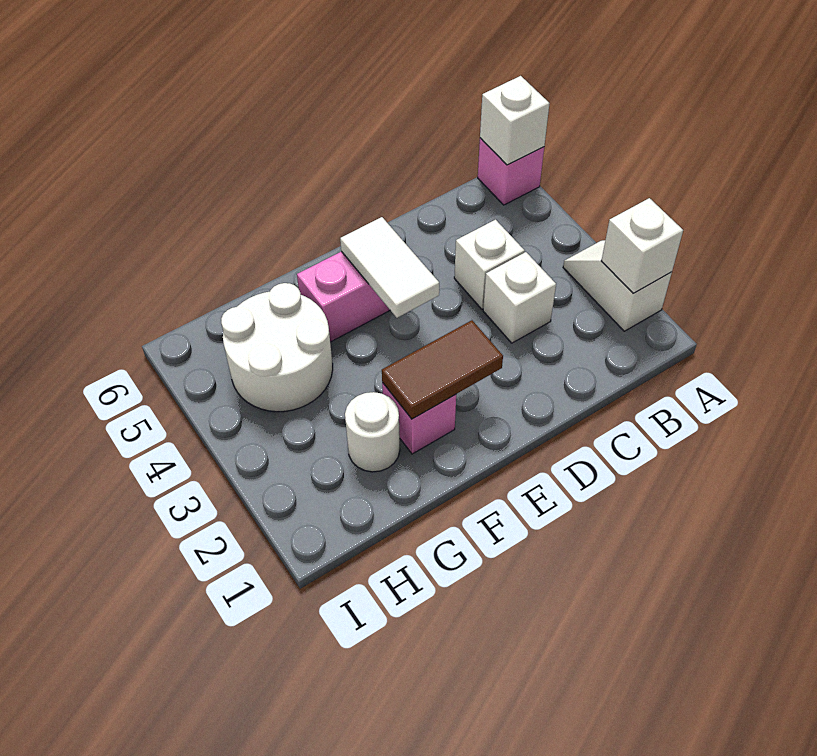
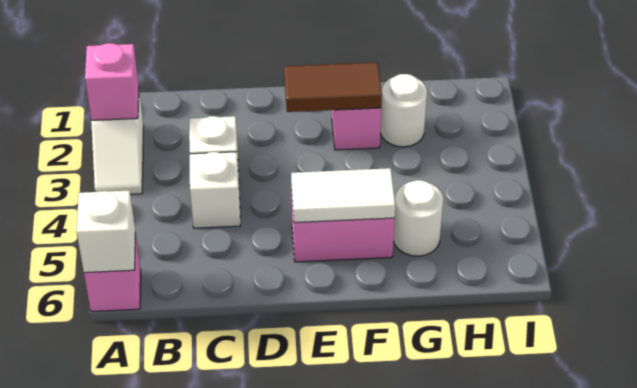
white 1x1 brick [601,198,683,293] -> pink 1x1 brick [85,43,139,120]
white 1x2 tile [340,217,439,318] -> white 1x2 tile turned to [291,168,395,223]
white 2x2 round brick [221,283,333,412] -> white 1x1 round brick [393,180,443,256]

